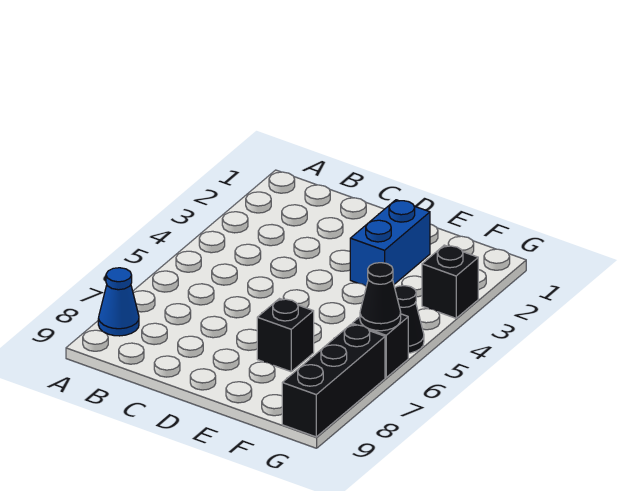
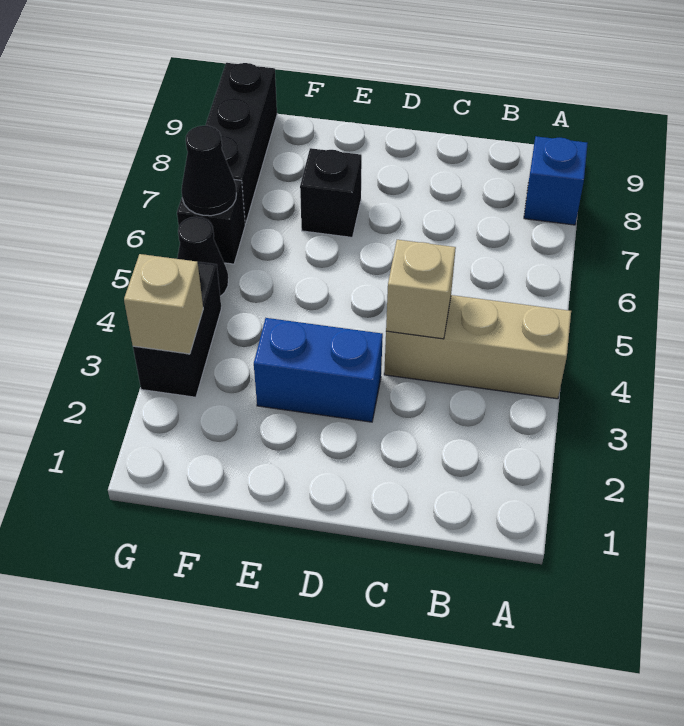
none -> tan 1x3 brick [384,295,571,399]
blue 1x1 cone [98,268,139,336] -> blue 1x1 brick [524,136,588,225]
none -> tan 1x1 brick [386,240,456,339]
blue 1x2 brick [350,200,430,286] -> blue 1x2 brick turned to [254,318,383,422]
black 1x1 brick [422,245,478,318] -> black 1x2 brick [133,262,221,397]
none -> tan 1x1 brick [124,254,203,354]

